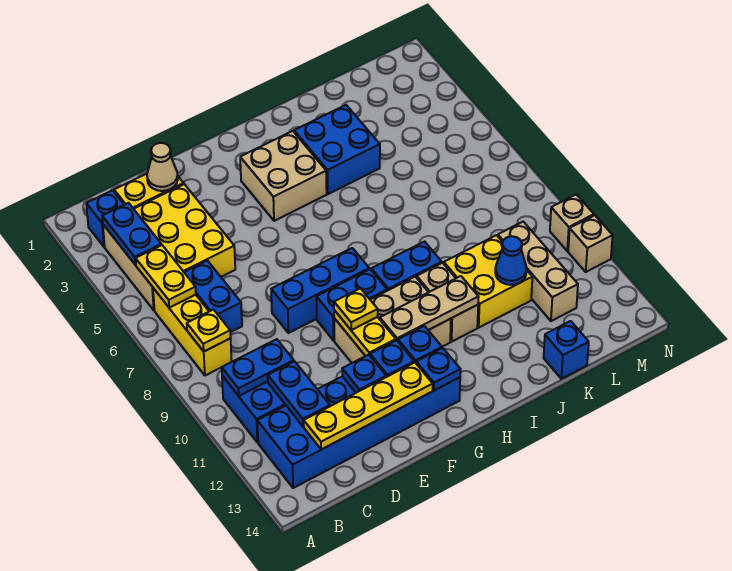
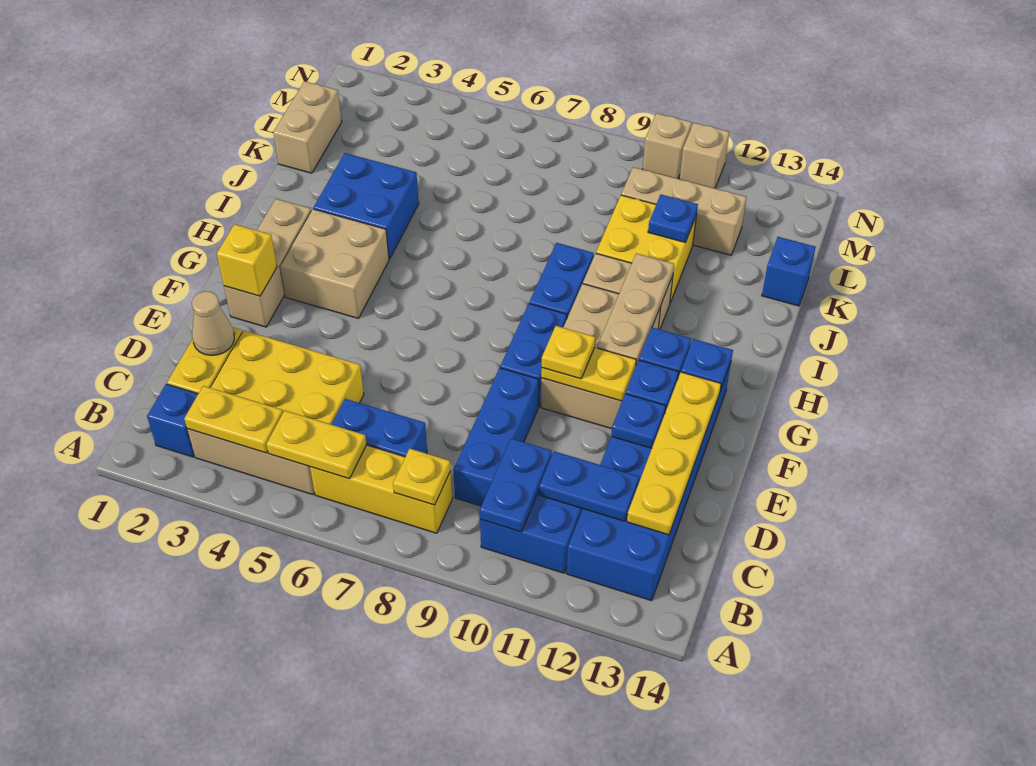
blue 1x2 plate [102,203,161,265] -> yellow 1x2 plate [184,386,283,453]
blue 1x3 brick [271,248,369,333] -> blue 1x3 brick moved to [453,368,539,506]
none -> tan 1x3 brick [224,199,311,327]
none -> yellow 1x1 brick [217,224,277,296]
none -> tan 1x2 brick [273,81,342,173]
blue 1x1 cone [495,236,527,285] -> blue 1x1 plate [648,195,698,243]

